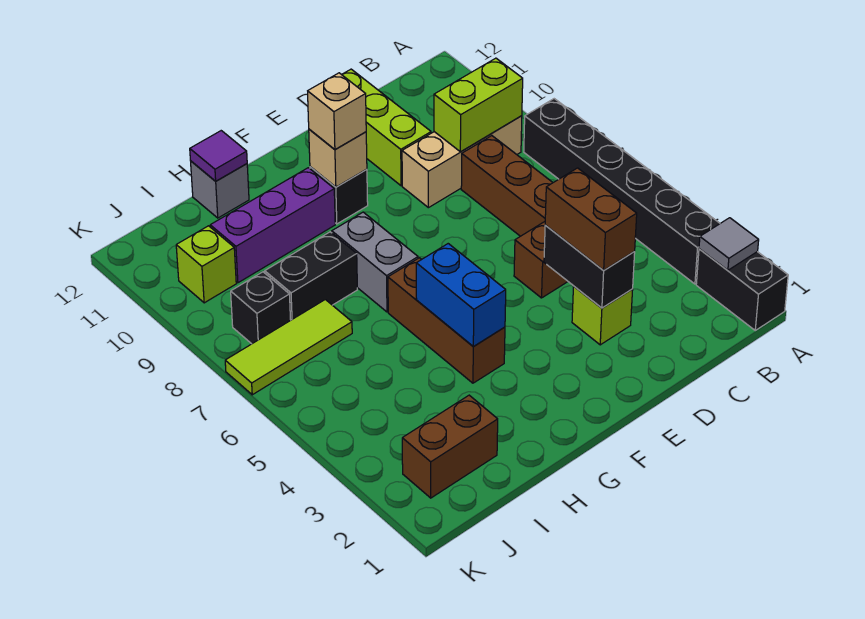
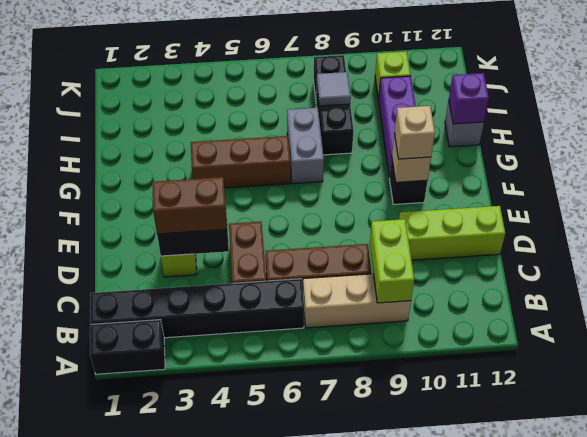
grey 1x1 tile [699,218,759,270] -> grey 1x1 tile moved to [317,72,351,106]
black 1x6 brick [524,99,720,284] -> black 1x6 brick moved to [90,279,304,338]
tan 1x3 brick [402,116,522,208] -> tan 1x3 brick turned to [303,274,411,328]
blue 1x2 brick [416,244,506,347] -> none
grey 1x2 brick [332,212,418,312] -> grey 1x2 brick turned to [287,108,324,184]
purple 1x1 tile [190,131,247,181] -> purple 1x1 brick [449,73,489,124]
brown 1x2 brick [402,395,498,498] -> none
lime 1x3 tile [225,300,352,395] -> none

